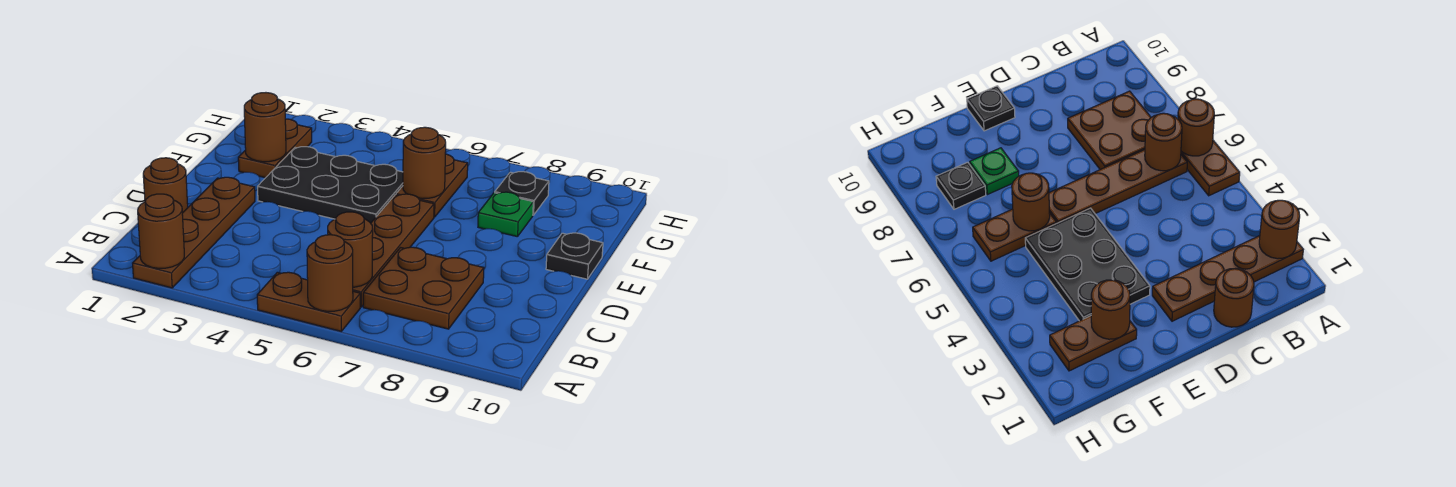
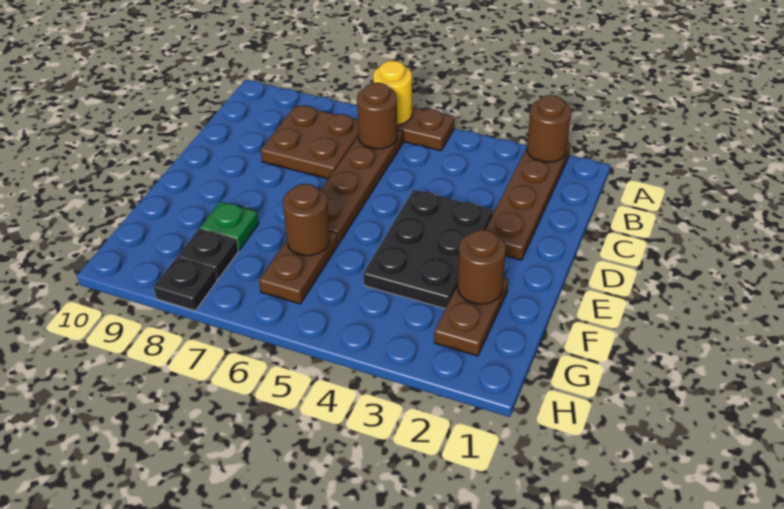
brown 1x1 round brick [307,235,353,311] -> yellow 1x1 round brick [373,61,412,125]
brown 1x1 round brick [143,158,188,213] -> none
black 2x3 plate [258,147,403,223] -> black 2x3 plate turned to [363,190,493,309]
black 1x1 plate [546,233,603,279] -> black 1x1 plate moved to [154,258,217,311]

